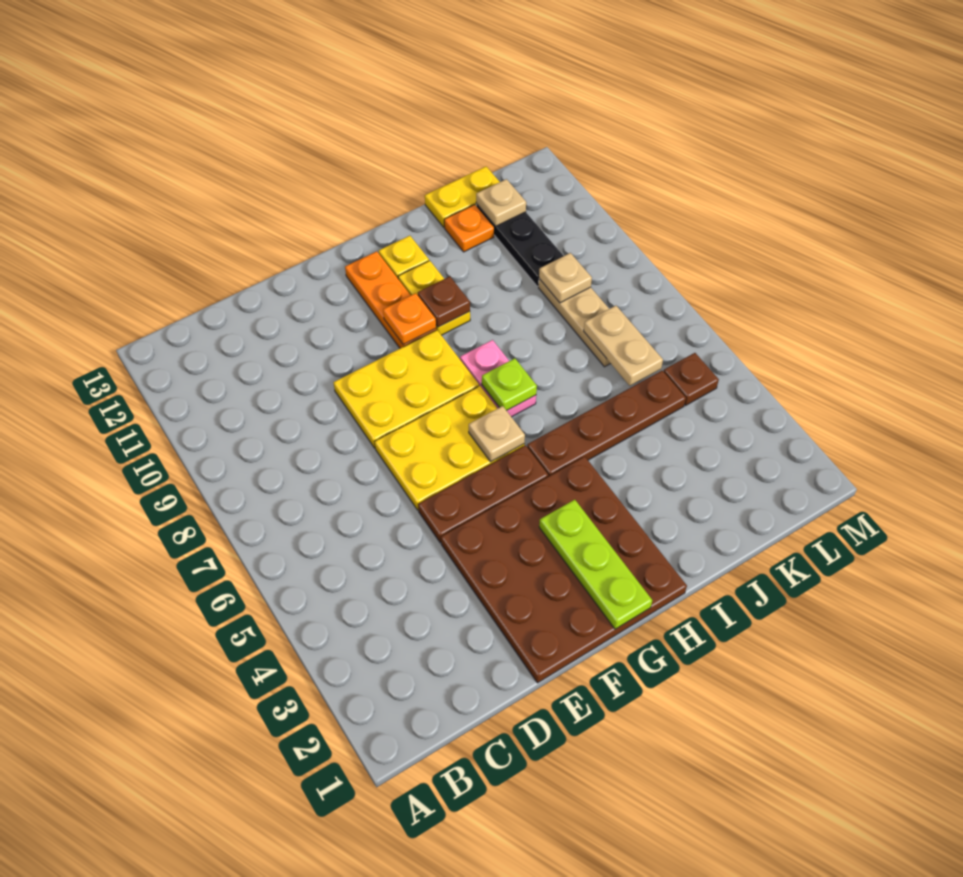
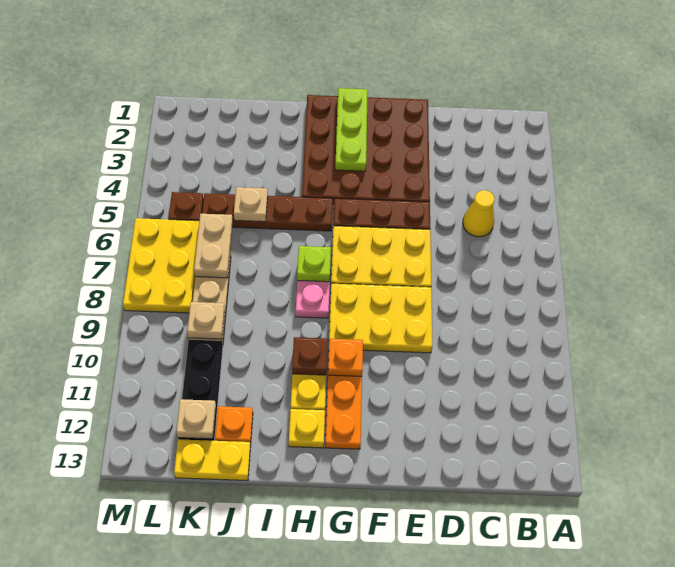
none -> yellow 1x1 cone [463,190,495,237]
tan 1x1 plate [469,406,525,462] -> tan 1x1 plate moved to [234,187,268,222]
none -> yellow 2x3 plate [123,218,199,313]

